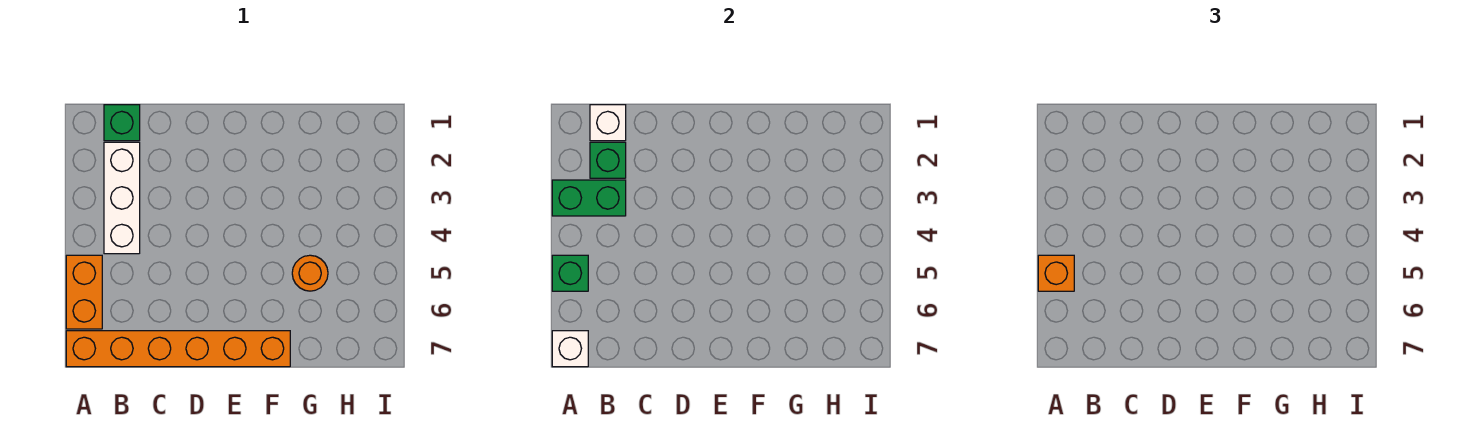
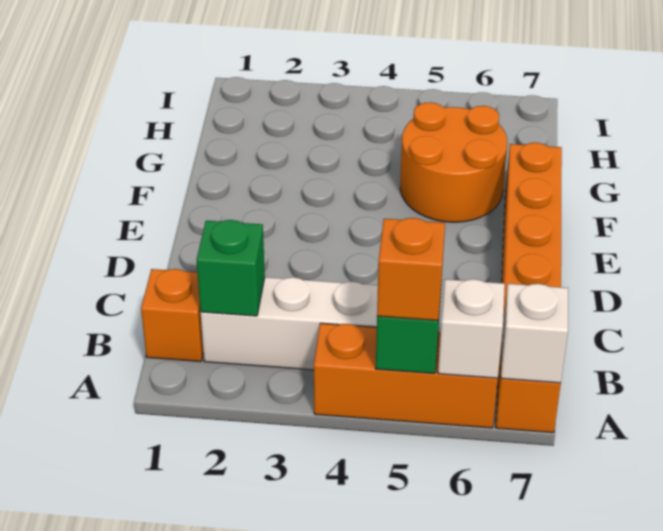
green 1x2 brick [552,180,626,216] -> none
orange 1x2 brick [66,255,102,329] -> orange 1x3 brick [314,323,498,428]
green 1x1 brick [104,105,140,141] -> orange 1x1 brick [141,269,203,362]
white 1x1 brick [590,105,626,141] -> white 1x1 brick moved to [438,279,505,378]
orange 1x1 round brick [292,255,328,291] -> orange 2x2 round brick [400,102,507,222]

